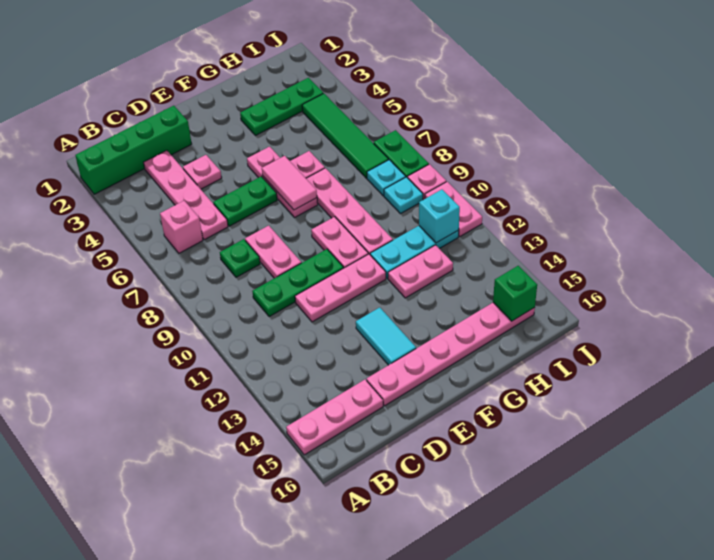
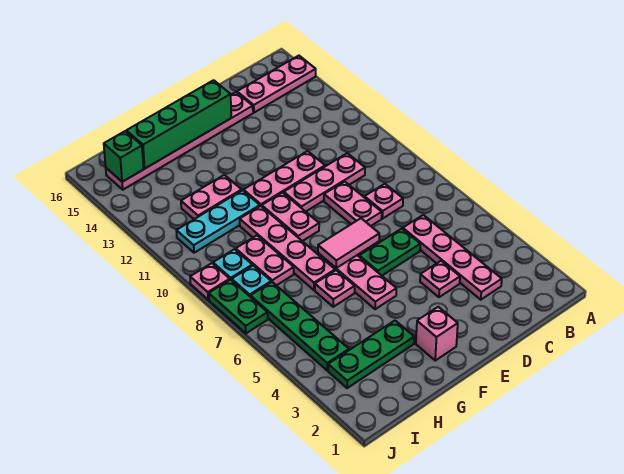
green 1x4 brick [75,106,192,194] -> green 1x4 brick moved to [126,80,231,168]
pink 1x1 brick [160,201,203,253] -> pink 1x1 brick moved to [416,307,458,360]
green 1x1 plate [220,239,260,277] -> pink 1x1 plate [365,184,403,219]
green 1x3 plate [252,249,343,317] -> pink 1x3 plate [284,153,365,212]
cyan 1x2 tile [356,307,416,365] -> none
pink 1x2 tile [262,156,317,210] -> pink 1x2 tile turned to [318,218,379,268]
green 1x4 tile [302,93,388,178] -> green 1x4 plate [251,282,349,370]
cyan 1x1 brick [419,190,460,243] -> none
pink 1x2 plate [425,182,482,236] -> pink 1x2 plate moved to [236,236,294,286]

